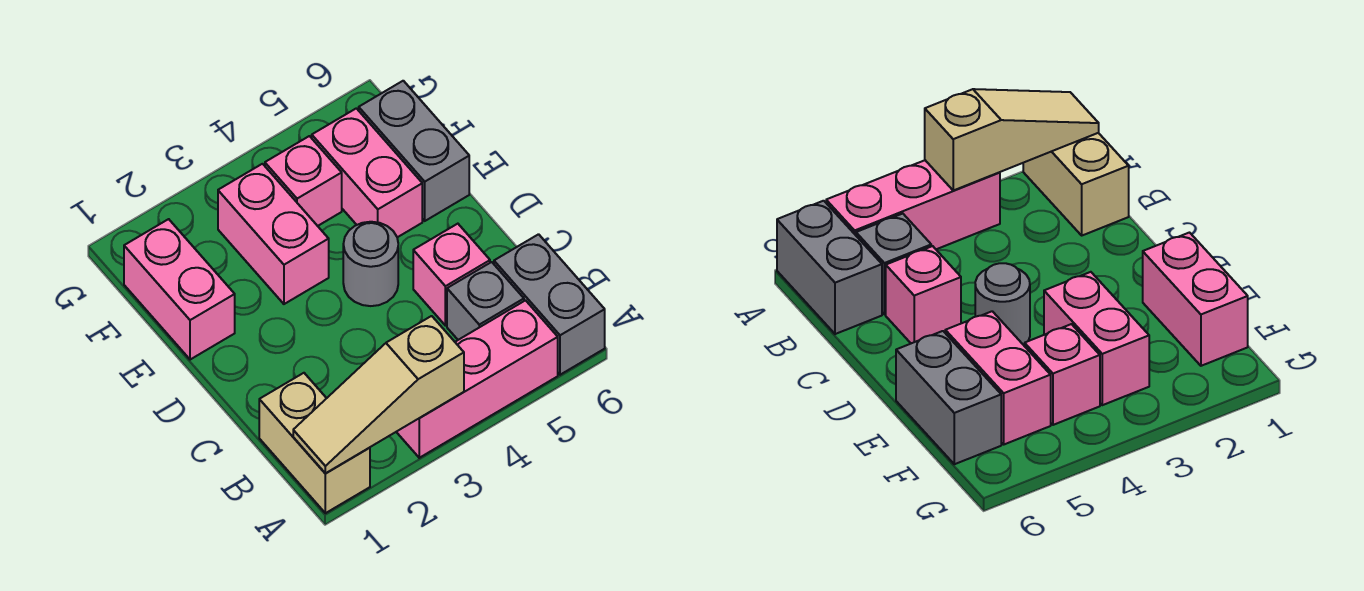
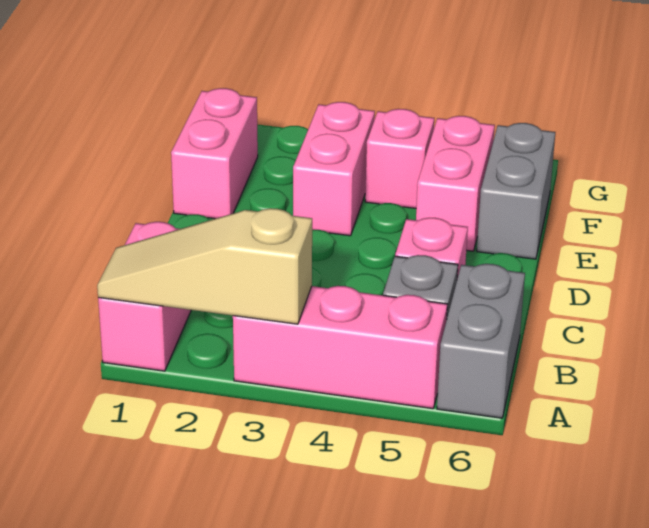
tan 1x2 brick [259,373,370,513] -> pink 1x2 brick [98,222,191,371]
grey 1x1 round brick [343,222,398,306] -> none

